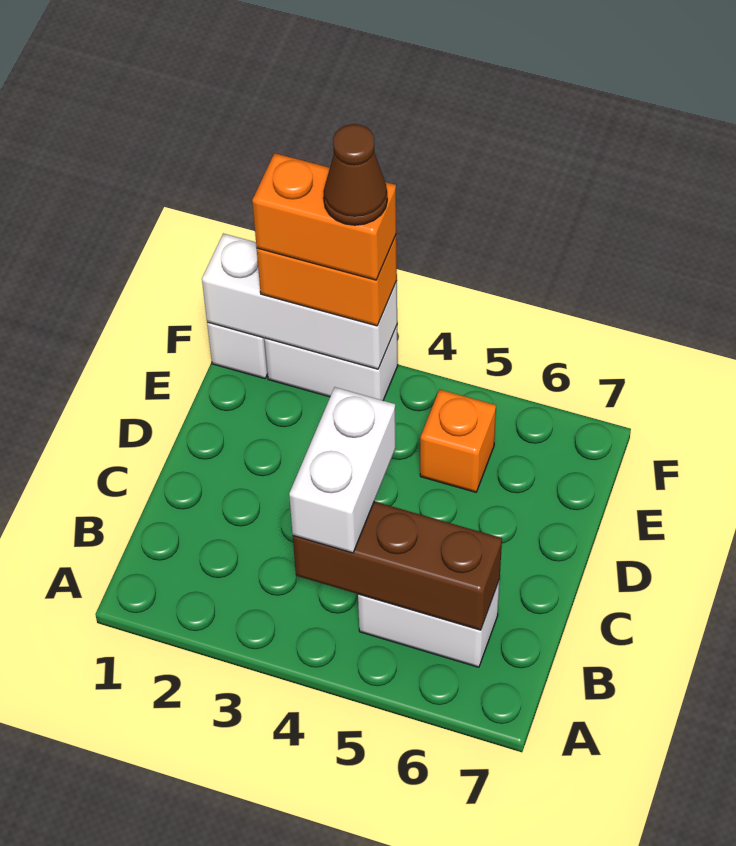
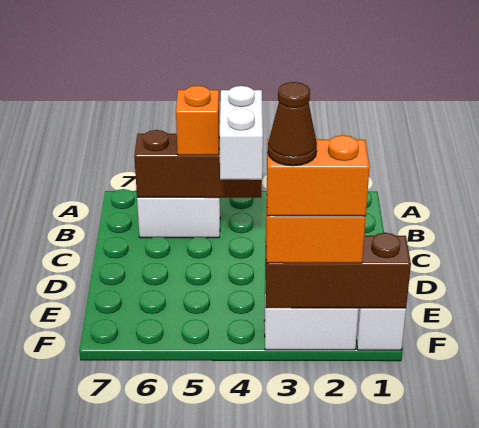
orange 1x1 brick [420,389,496,492] -> orange 1x1 brick moved to [176,86,219,155]
white 1x3 brick [202,233,397,369] -> brown 1x3 brick [265,233,411,308]

